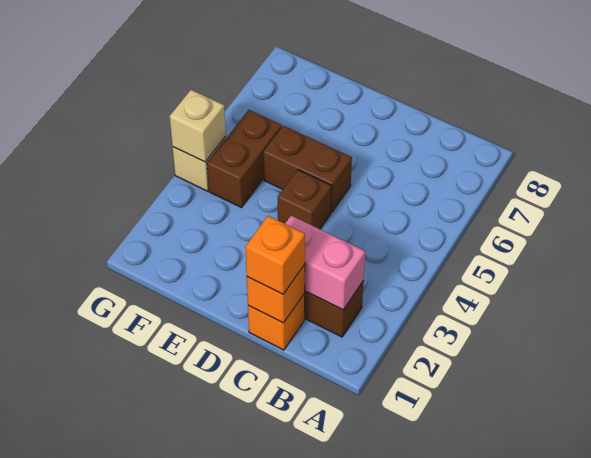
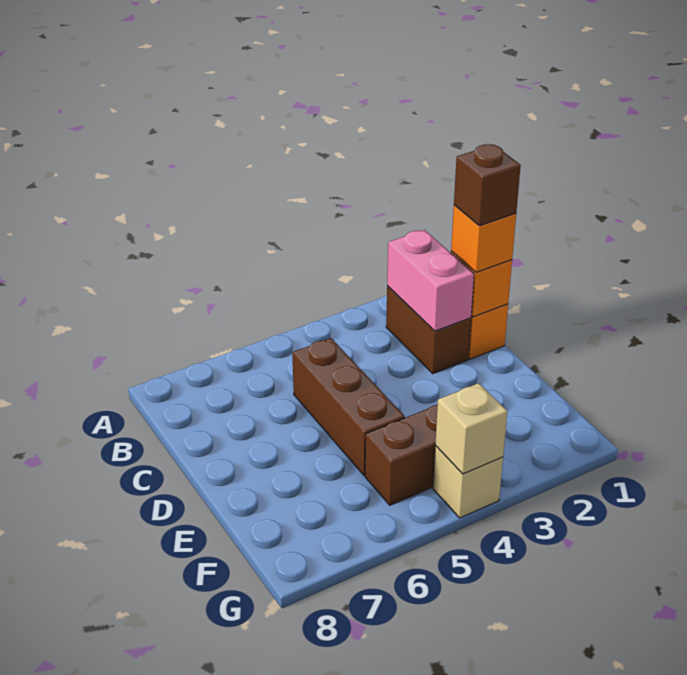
brown 1x1 brick [278,170,332,229] -> brown 1x1 brick moved to [454,144,521,226]
brown 1x2 brick [263,126,352,213] -> brown 1x3 brick [292,338,405,475]

